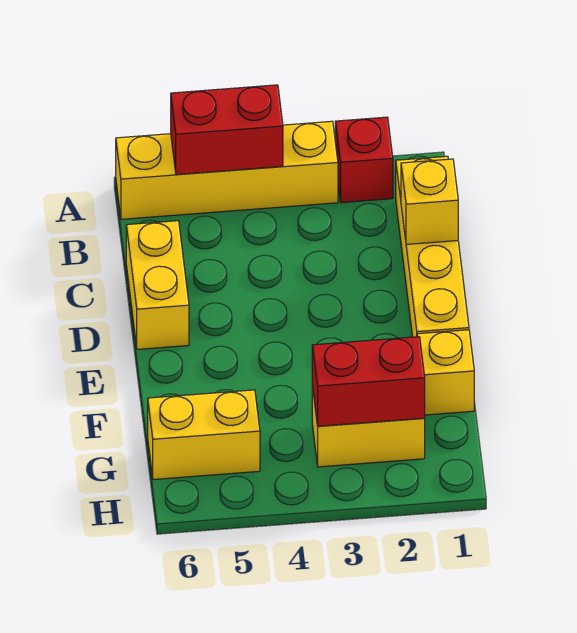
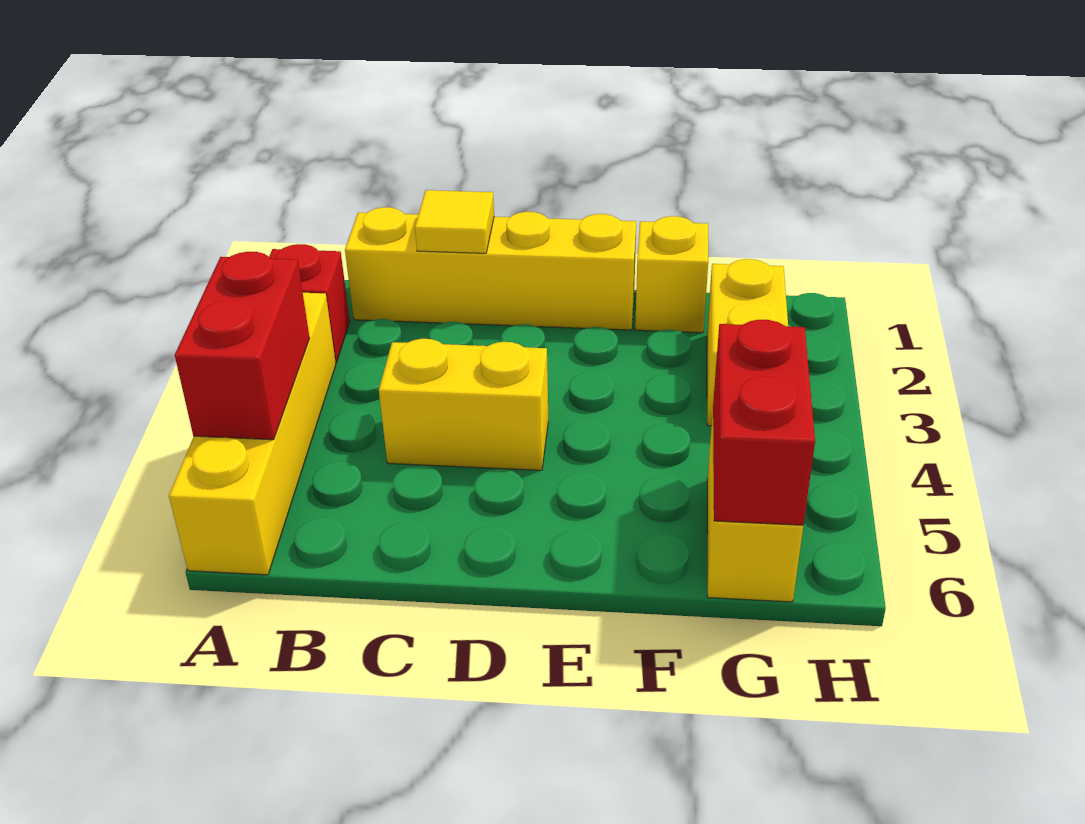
yellow 1x1 brick [401,159,458,244] -> yellow 1x1 tile [415,190,494,253]
yellow 1x2 brick [126,221,189,349] -> yellow 1x2 brick moved to [379,339,548,470]
red 1x2 brick [312,337,425,426] -> red 1x2 brick moved to [713,320,815,525]

